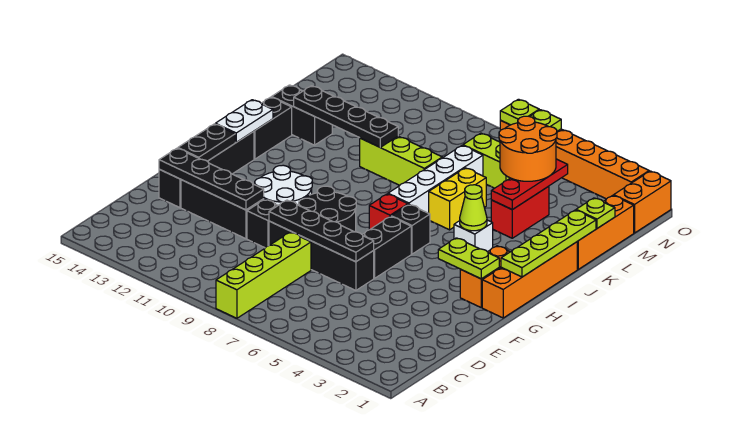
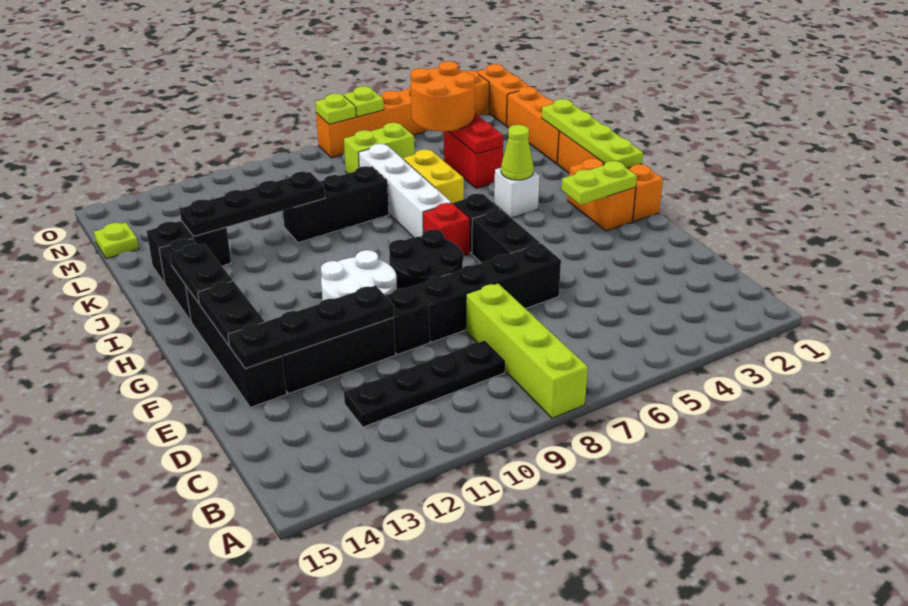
black 1x4 plate [269,200,374,262] -> black 1x4 plate moved to [344,341,505,427]
white 1x2 plate [215,100,273,142] -> black 1x2 plate [170,244,233,303]
lime 1x3 brick [360,136,442,185] -> black 1x3 brick [283,166,389,243]
lime 1x1 plate [576,198,615,228] -> lime 1x1 plate moved to [94,223,139,259]

